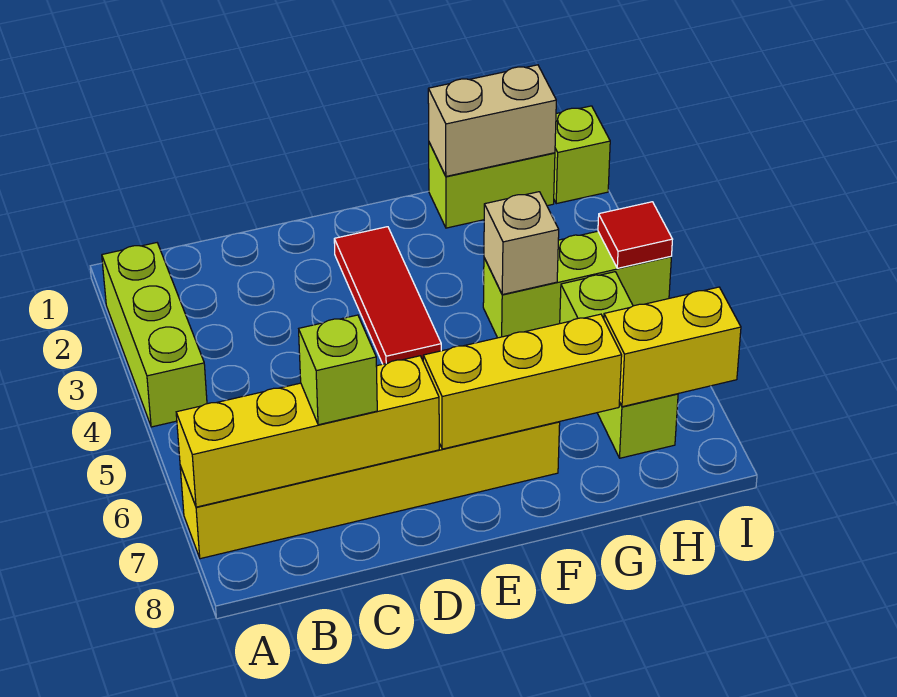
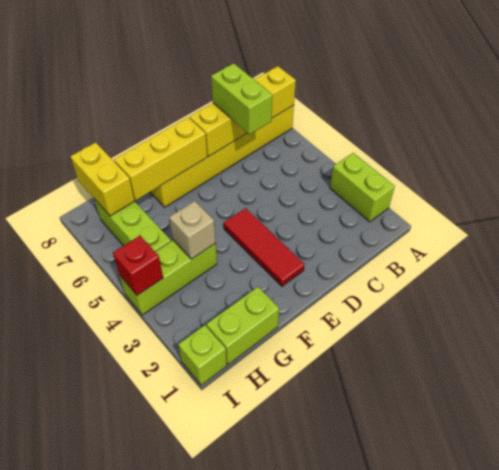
lime 1x3 brick [102,243,207,427] -> lime 1x2 brick [330,153,395,222]
lime 1x1 brick [299,315,377,425] -> lime 1x2 brick [211,63,272,134]
tan 1x2 brick [428,65,556,176] -> none
yellow 1x2 brick [604,287,741,407] -> yellow 1x2 brick turned to [70,142,135,216]
red 1x1 tile [598,202,672,268] -> red 1x1 brick [113,236,163,295]

